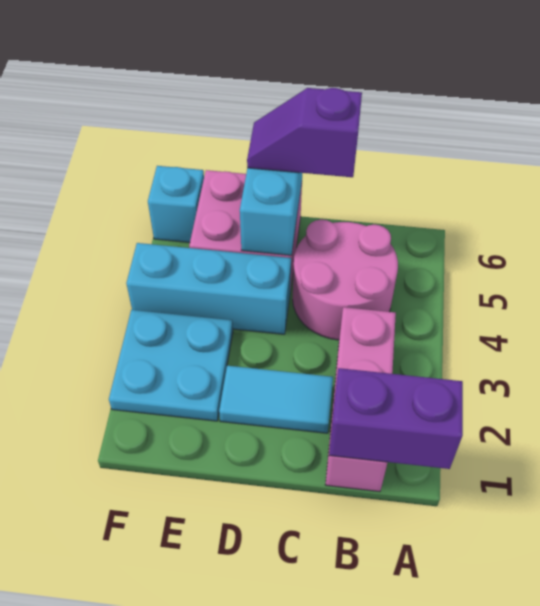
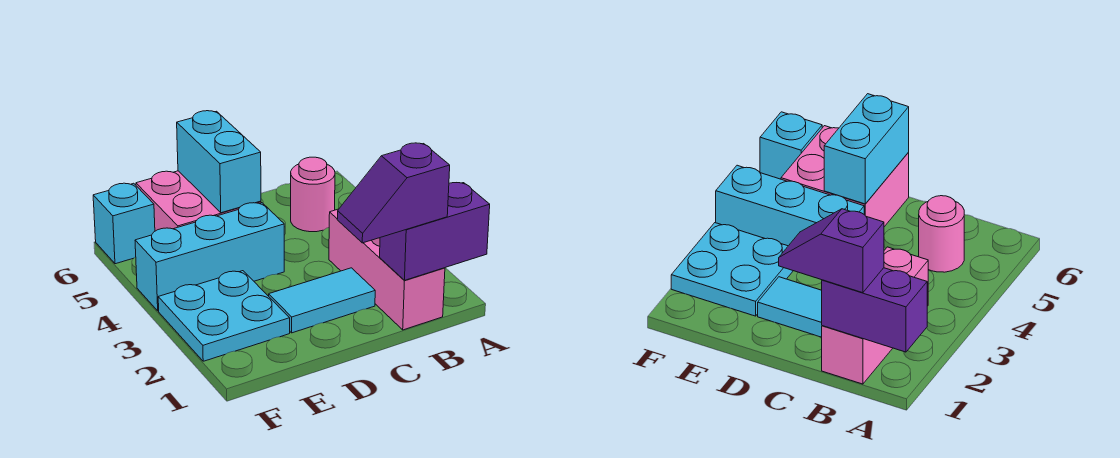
pink 2x2 round brick [293,220,398,340] -> pink 1x1 round brick [291,157,335,232]
purple 1x2 slope [247,88,362,177] -> purple 1x2 slope moved to [337,143,450,243]

